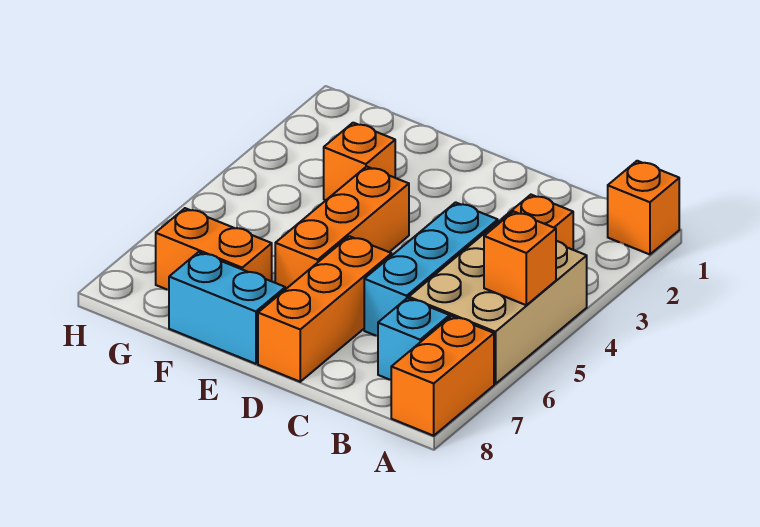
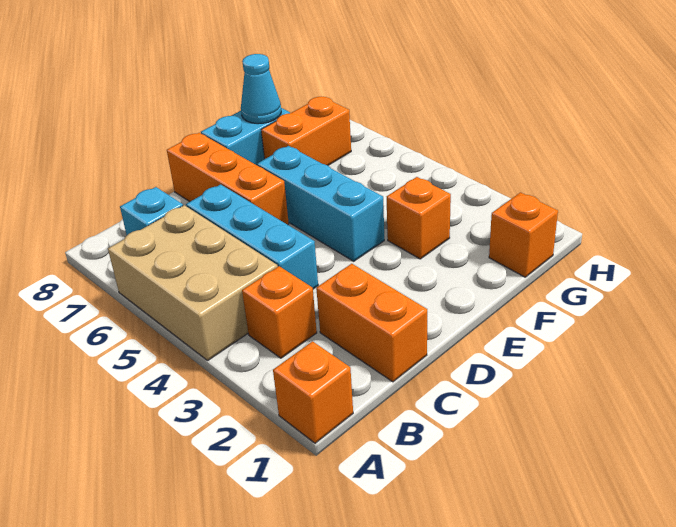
orange 1x1 brick [484,211,556,305] -> orange 1x1 brick moved to [489,192,558,277]
orange 1x2 brick [391,316,494,436] -> orange 1x2 brick moved to [316,264,427,382]
orange 1x3 brick [275,166,409,289] -> cyan 1x3 brick [257,146,384,261]
none -> cyan 1x1 cone [241,54,281,124]

